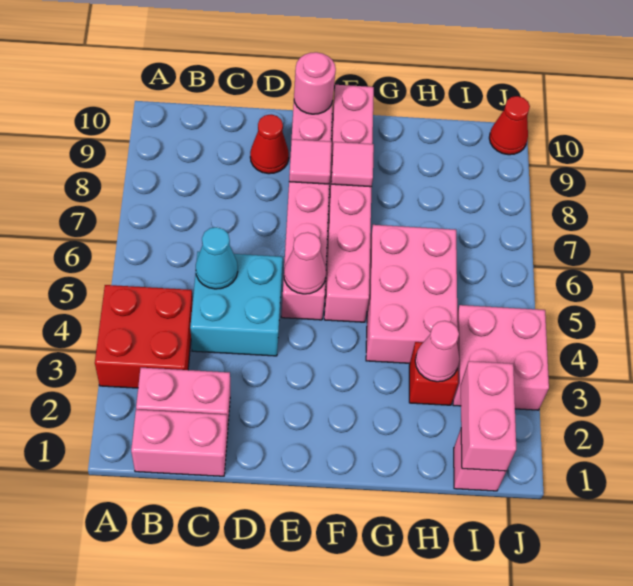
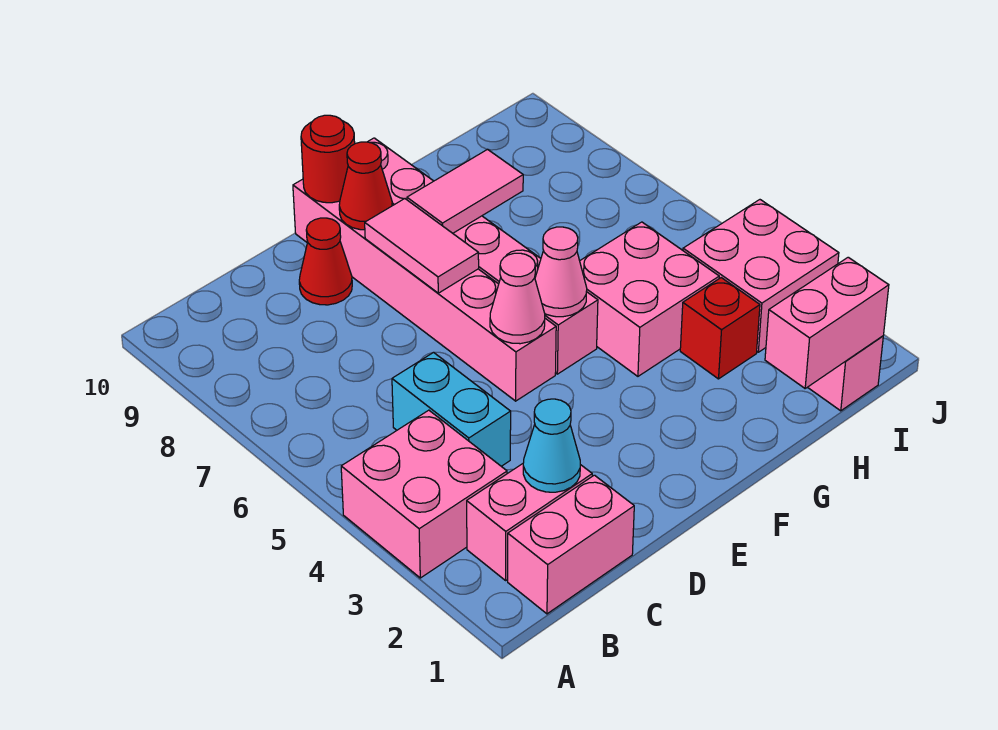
red 2x2 brick [95,285,193,388] -> pink 2x2 brick [341,410,507,578]
cyan 2x2 brick [190,252,283,356] -> cyan 1x2 brick [392,352,511,466]
cyan 1x1 cone [196,227,238,289] -> cyan 1x1 cone moved to [523,399,580,492]
pink 1x1 tile [289,139,332,184] -> pink 1x2 tile [365,199,479,293]
pink 1x1 round brick [294,52,336,114] -> red 1x1 round brick [301,115,355,203]
pink 1x1 tile [331,142,374,187] -> pink 1x2 tile [407,149,523,233]
pink 2x3 brick [366,225,458,363] -> pink 2x2 brick [580,222,719,376]
pink 1x1 cone [415,321,459,382] -> pink 1x1 cone moved to [535,227,587,317]
pink 1x2 brick [461,361,516,471] -> pink 1x2 brick turned to [765,257,889,388]
red 1x1 cone [489,96,530,155] -> red 1x1 cone moved to [339,142,392,230]

